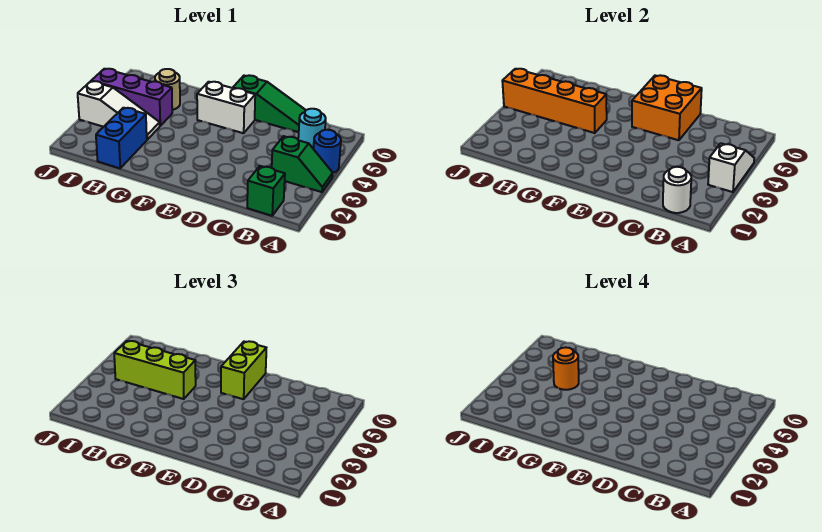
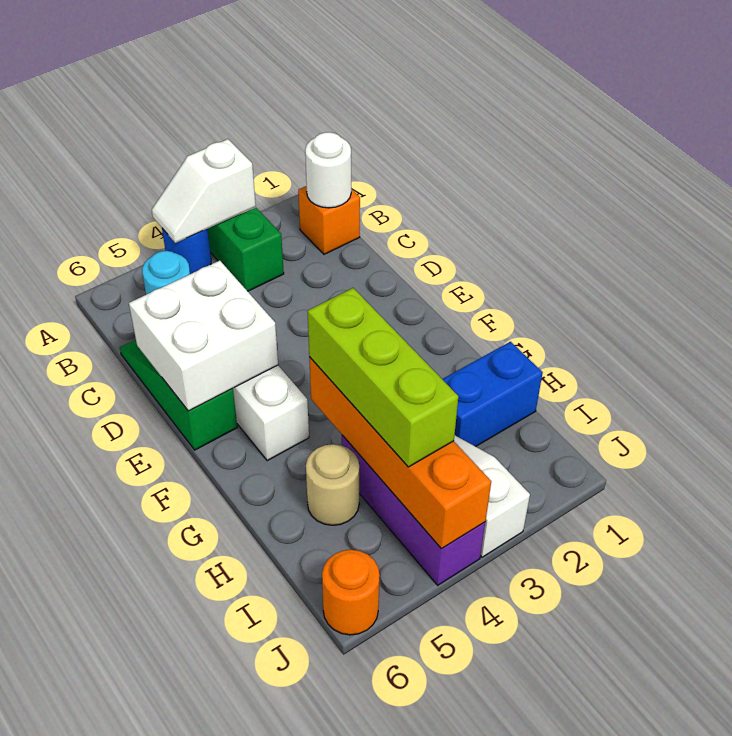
green 1x1 brick [247,166,285,216] -> orange 1x1 brick [298,186,360,254]
orange 2x2 brick [632,75,702,140] -> white 2x2 brick [129,260,278,411]
lime 1x2 brick [221,341,266,399] -> none
orange 1x1 round brick [553,347,579,390] -> orange 1x1 round brick moved to [322,550,380,635]

